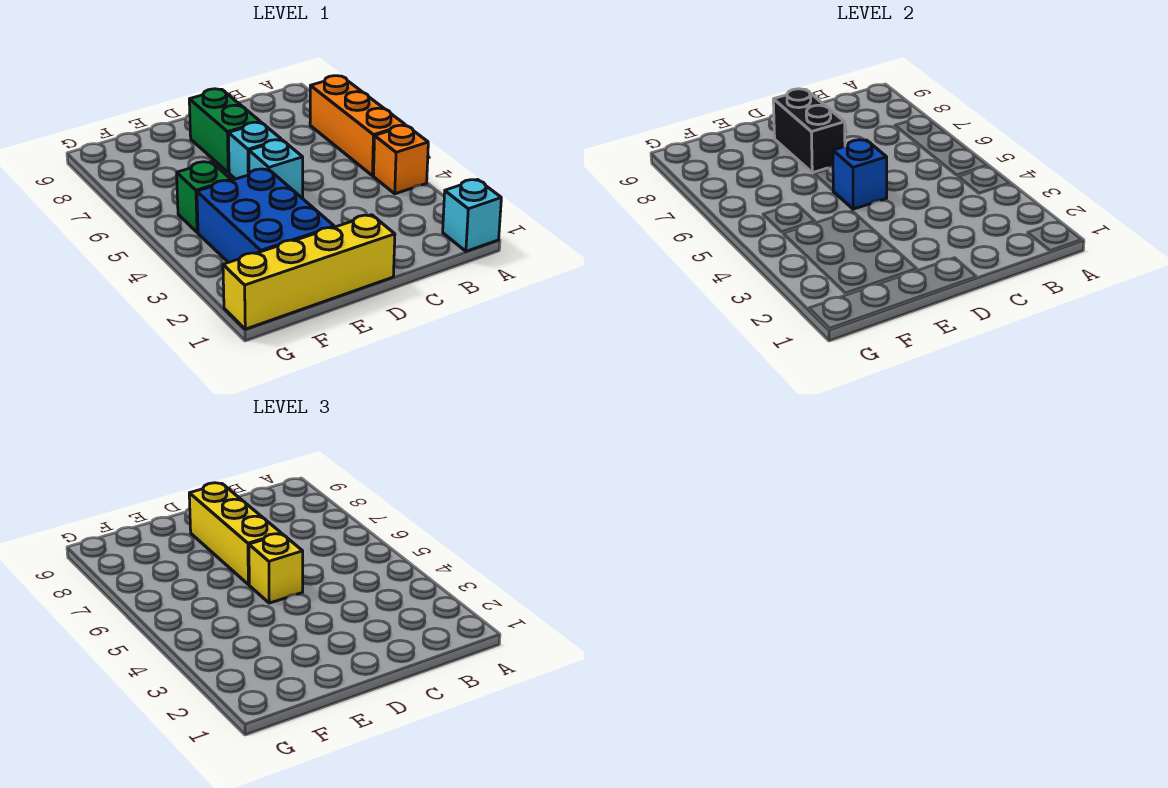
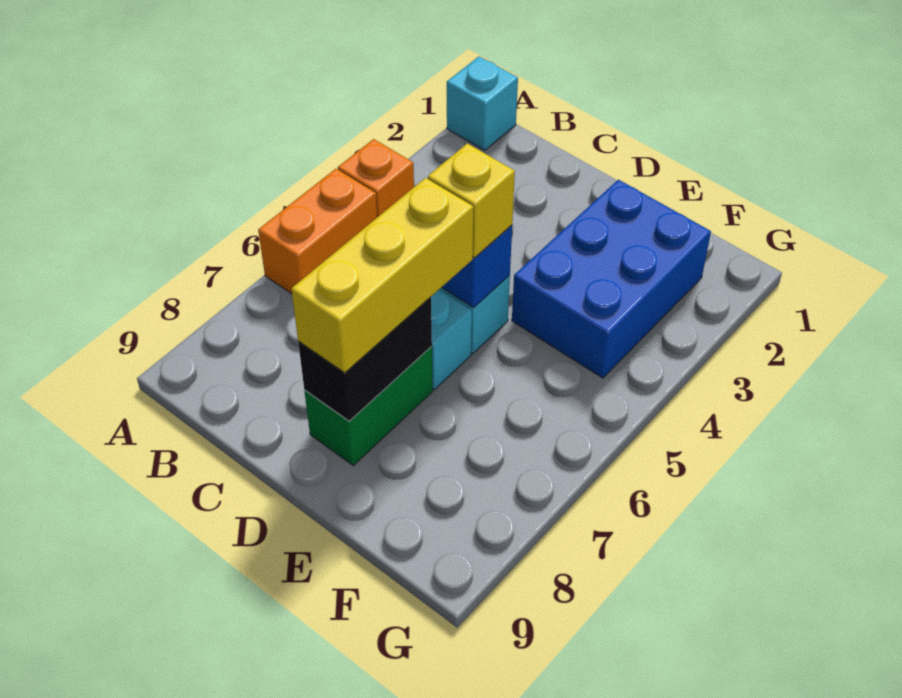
orange 1x3 brick [310,76,405,176] -> orange 1x2 brick [258,169,377,294]
yellow 1x4 brick [223,215,395,329] -> none
green 1x1 brick [177,162,231,233] -> none

